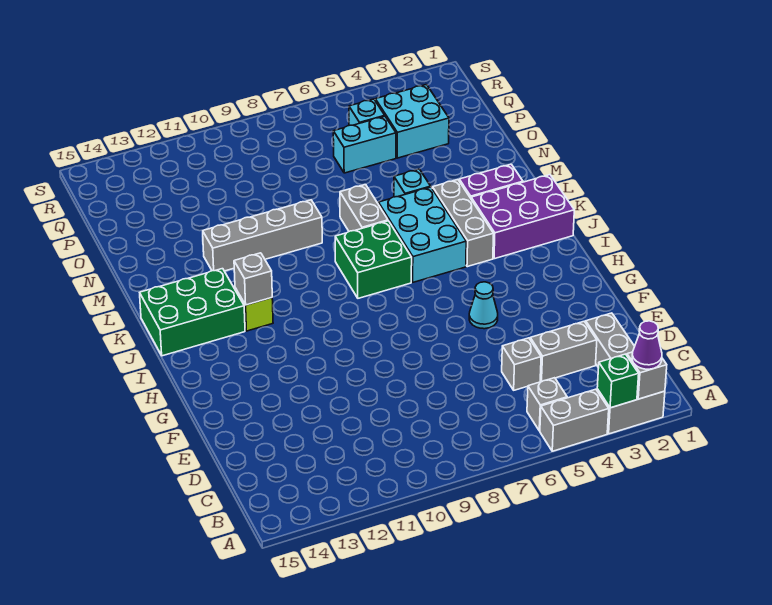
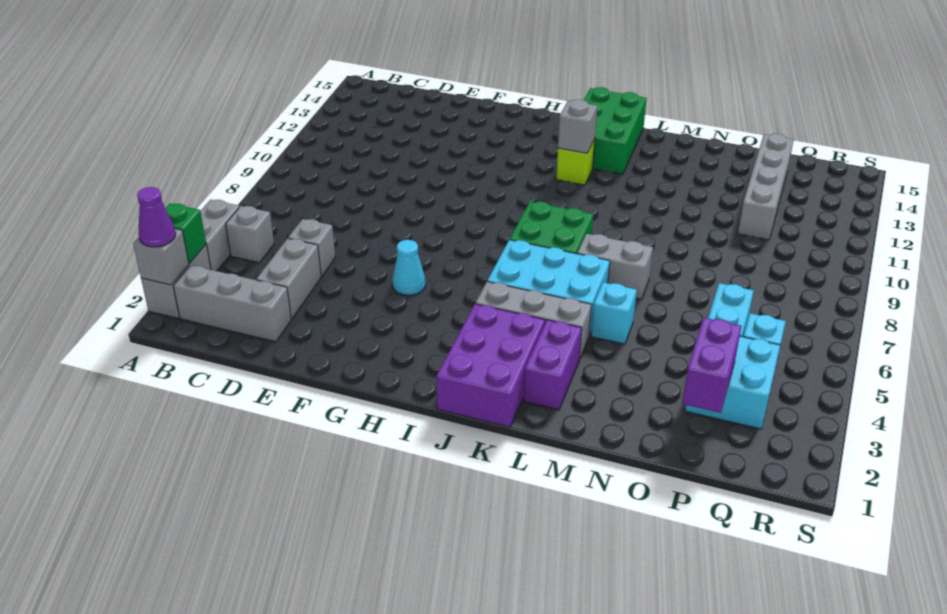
grey 1x4 brick [203,200,322,271] -> grey 1x4 brick moved to [738,134,794,240]
none -> purple 1x2 brick [682,318,741,413]

